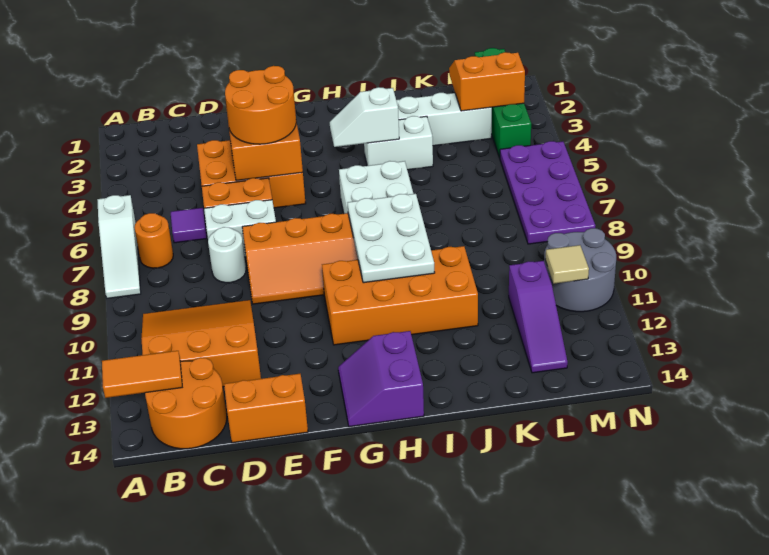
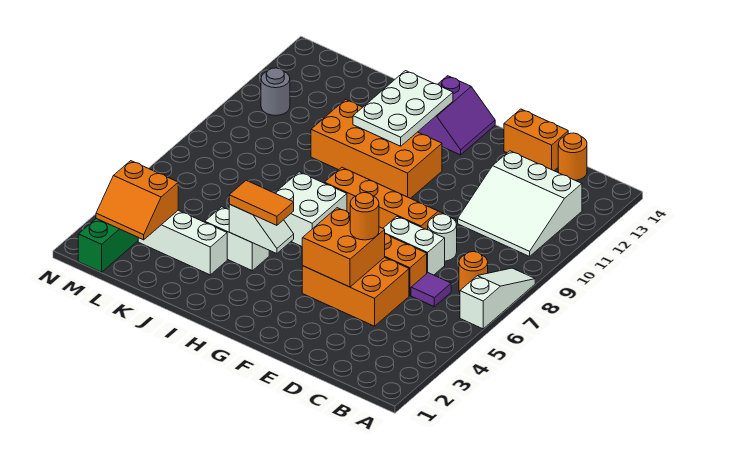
orange 1x2 tile [102,351,182,398] -> orange 1x2 tile moved to [229,180,294,225]
orange 3x3 slope [142,300,261,387] -> white 3x3 slope [458,151,582,256]
orange 2x2 round brick [145,358,227,449] -> orange 1x1 round brick [558,133,587,180]
orange 2x2 round brick [225,66,296,144] -> orange 1x1 round brick [350,193,379,240]
white 2x3 plate [348,194,435,283] -> white 2x3 plate moved to [353,71,453,146]
purple 1x3 slope [509,261,568,373] -> none
purple 2x4 plate [500,141,595,244] -> none
grey 2x2 round brick [544,228,616,312] -> grey 1x1 round brick [261,68,290,116]
tan 1x1 tile [545,245,589,284] -> none

